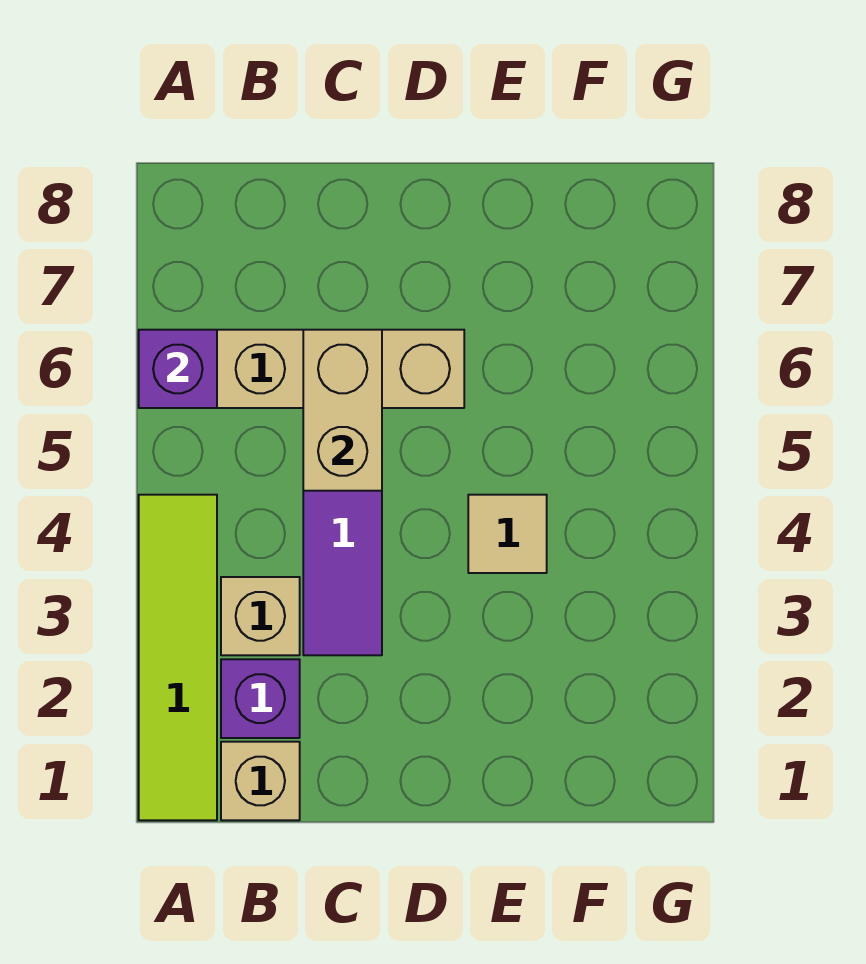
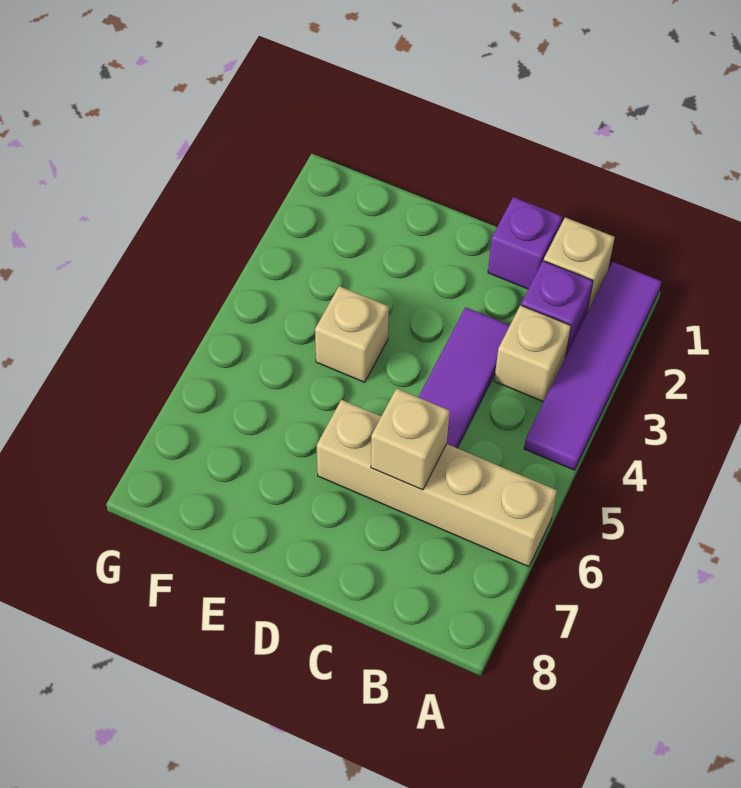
lime 1x4 tile [139,495,217,820] -> purple 1x4 tile [524,262,662,470]
purple 1x1 brick [139,330,217,408] -> purple 1x1 brick moved to [488,197,562,289]
tan 1x2 brick [303,330,382,491] -> tan 1x1 brick [371,388,450,490]
tan 1x1 tile [468,495,547,573] -> tan 1x1 brick [315,286,389,382]

